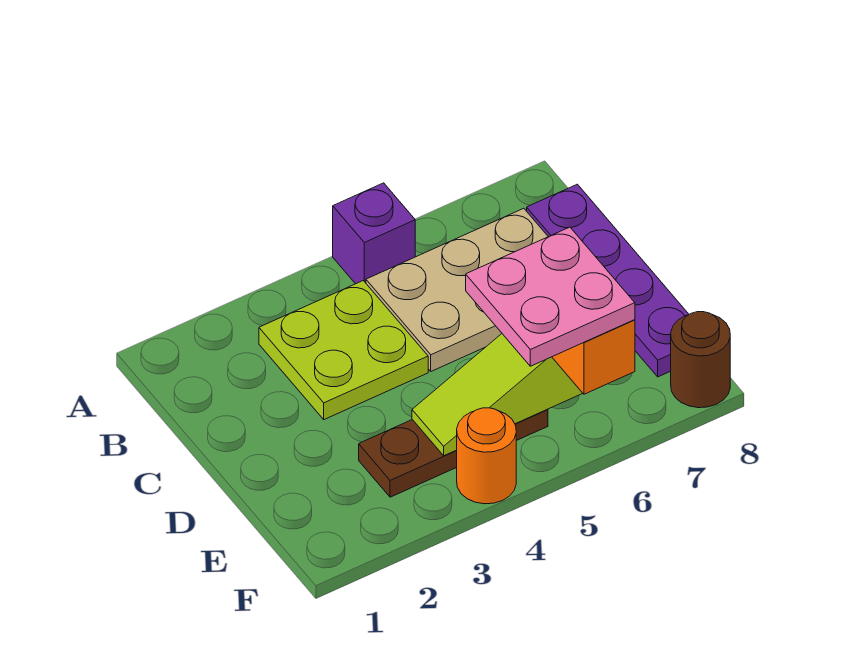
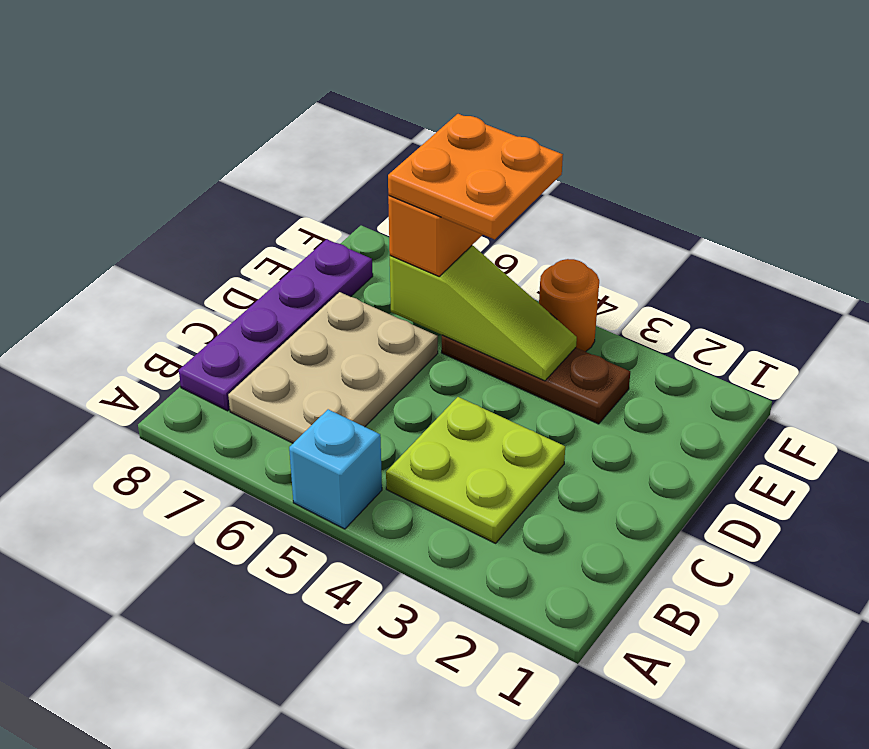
purple 1x1 brick [333,183,415,284] -> cyan 1x1 brick [289,409,382,529]
tan 2x3 plate [366,208,548,371] -> tan 2x3 plate turned to [228,292,438,443]
pink 2x2 plate [466,227,635,366] -> orange 2x2 plate [388,114,563,239]
brown 1x1 round brick [671,312,730,408] -> none

